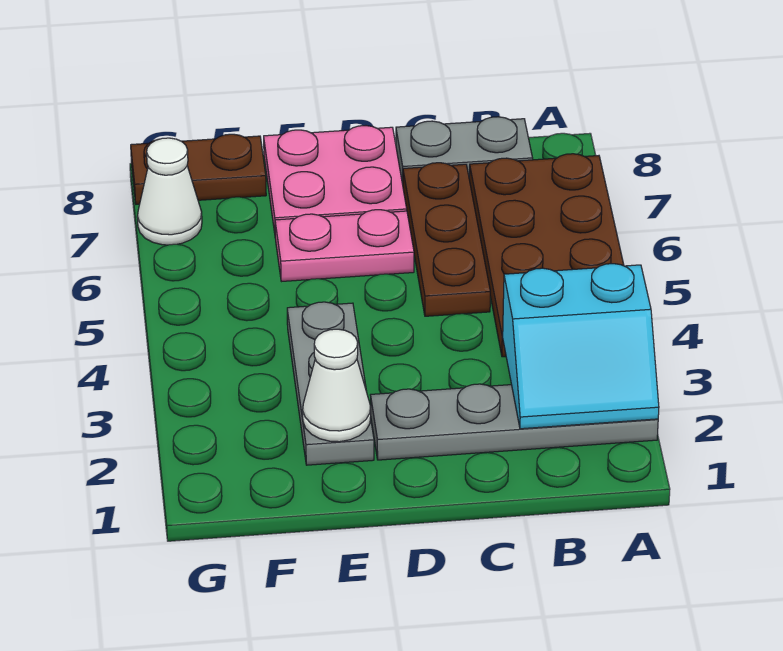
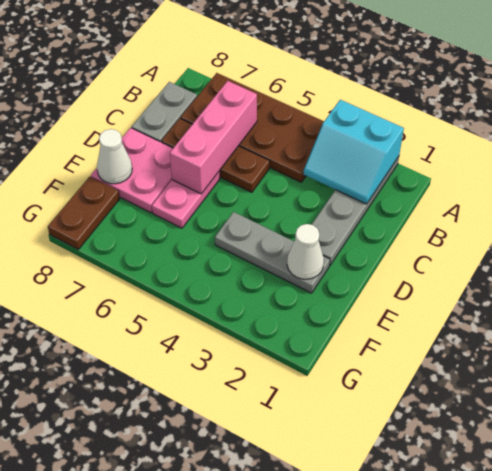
cyan 2x2 slope [502,264,659,429] -> cyan 2x2 slope turned to [304,100,404,204]
none -> pink 1x3 brick [170,81,257,194]
white 1x1 cone [137,138,202,245] -> white 1x1 cone moved to [97,129,132,184]

